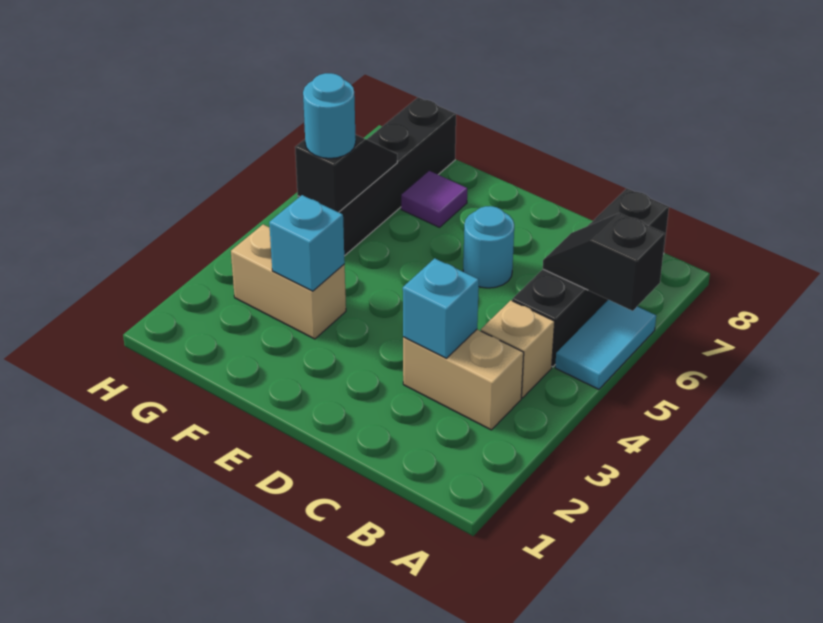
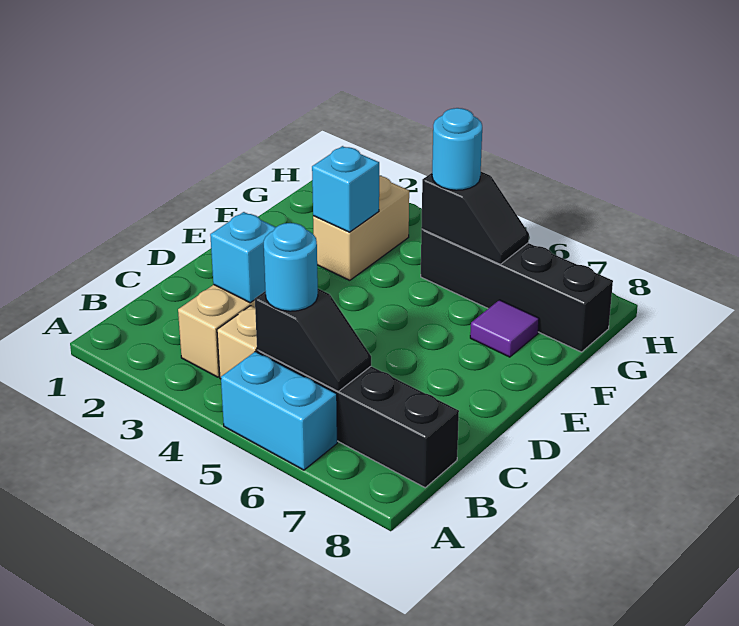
cyan 1x2 tile [555,300,656,389] -> cyan 1x2 brick [221,351,337,470]
black 1x2 slope [543,213,665,311] -> black 1x2 slope turned to [255,289,371,391]
cyan 1x1 round brick [463,206,514,288] -> cyan 1x1 round brick moved to [264,223,318,311]

